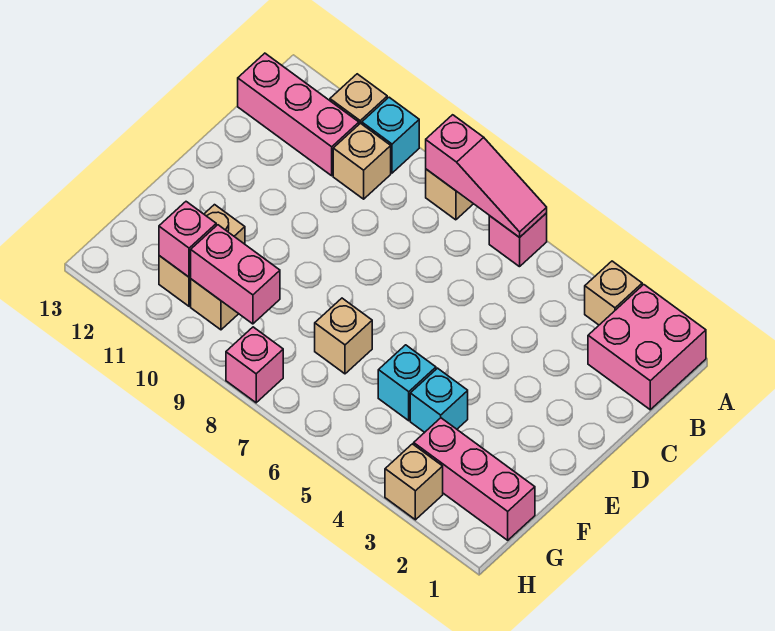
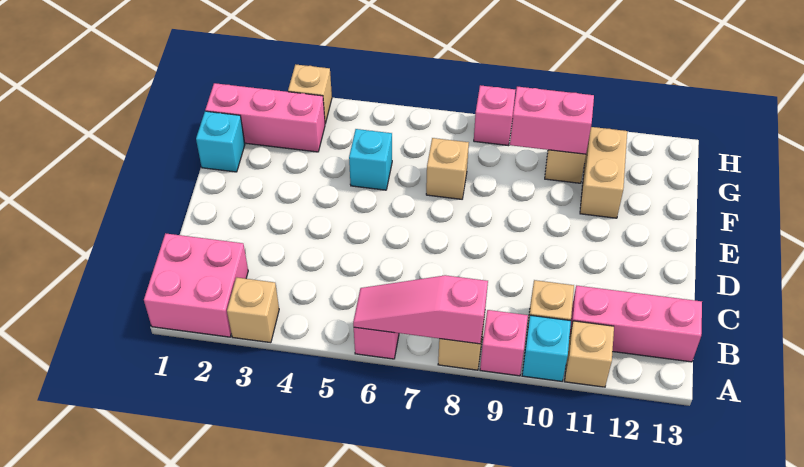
cyan 1x1 brick [410,368,468,432] -> cyan 1x1 brick moved to [196,111,245,172]
pink 1x1 brick [159,202,216,277] -> pink 1x1 brick moved to [480,310,528,376]

